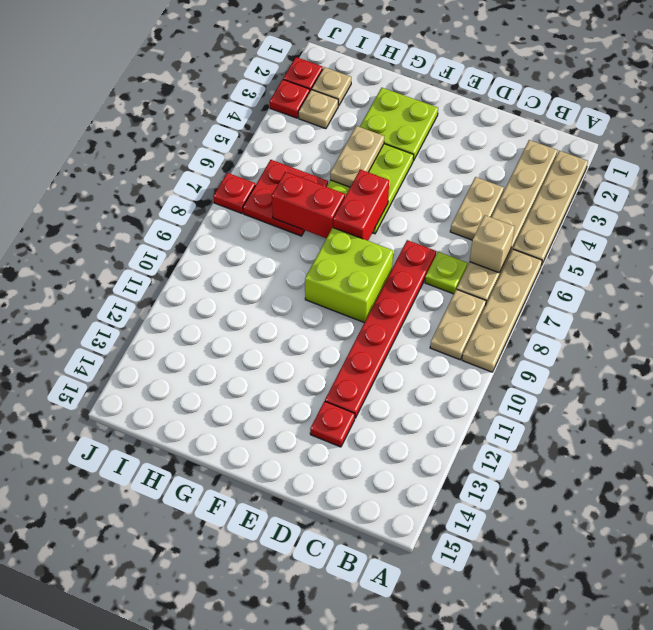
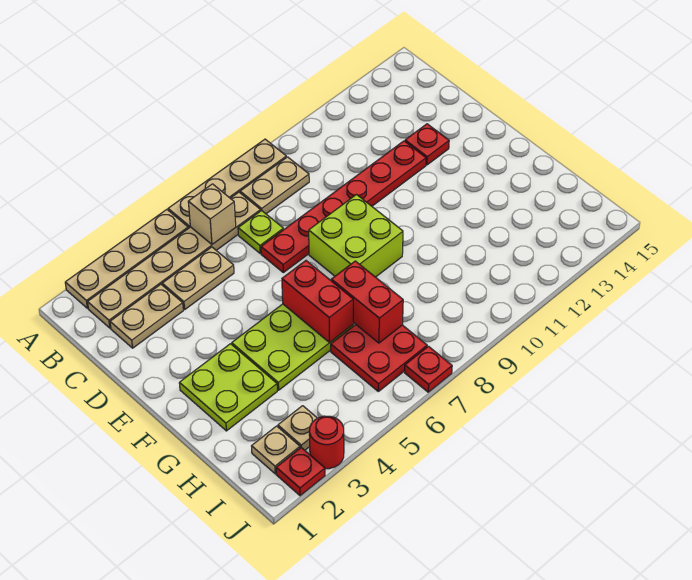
red 1x2 brick [333,169,389,241] -> red 1x2 brick turned to [282,261,353,343]
tan 1x2 plate [330,126,384,187] -> tan 1x2 plate moved to [110,284,183,348]
red 1x1 plate [270,80,310,118] -> red 1x1 round brick [309,416,344,469]

